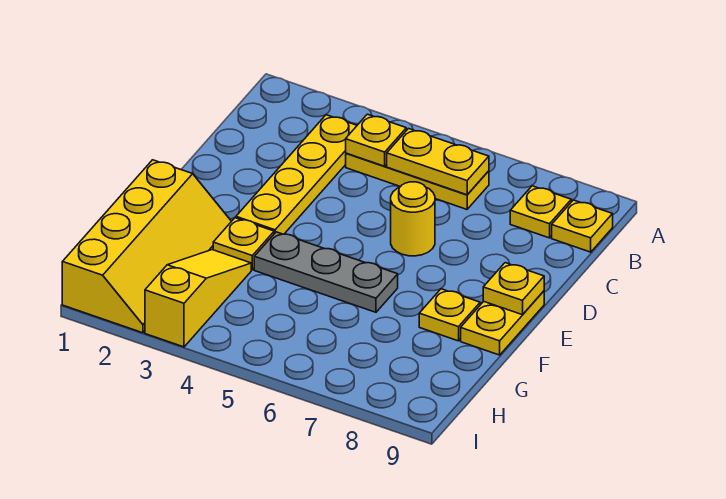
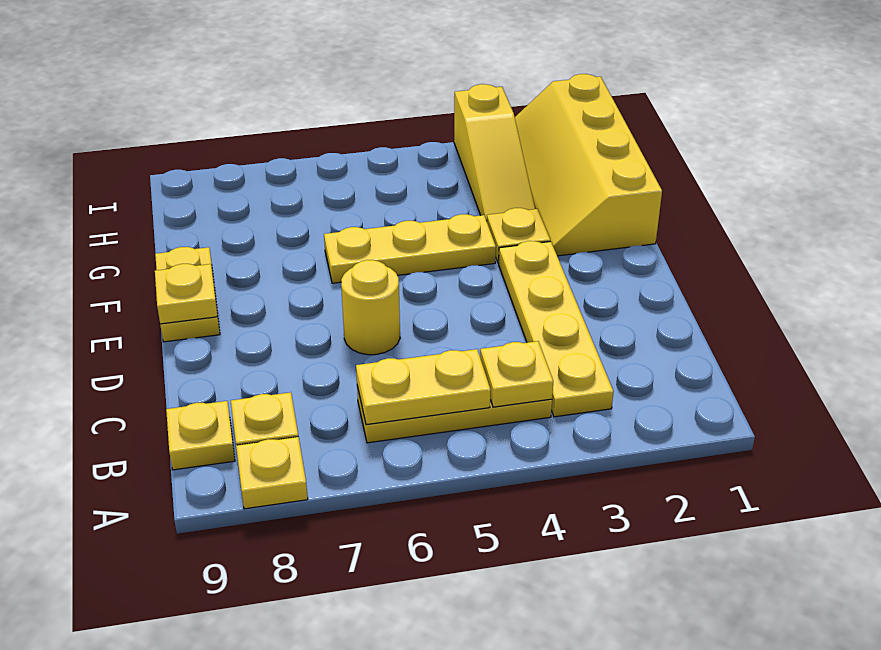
grey 1x3 plate [254,232,398,312] -> yellow 1x3 plate [324,214,496,283]
yellow 1x1 plate [419,289,480,341] -> yellow 1x1 plate moved to [236,437,308,509]

